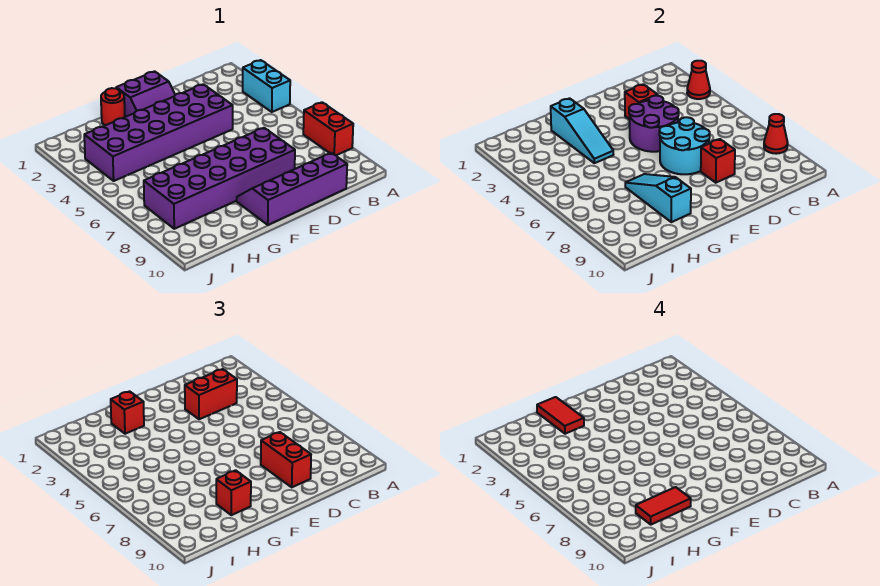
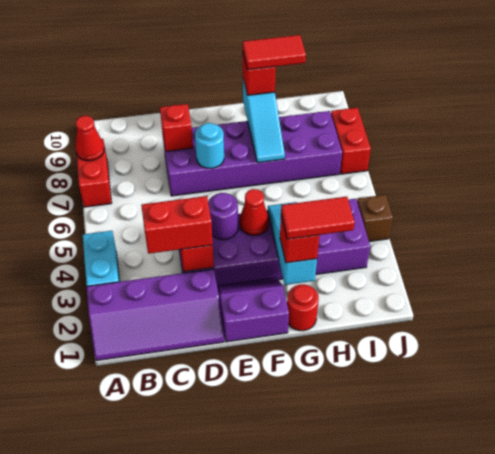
red 1x1 cone [687,61,710,99] -> red 1x1 cone moved to [240,189,269,235]
purple 2x4 slope [237,153,347,225] -> purple 2x4 slope moved to [87,269,224,361]
purple 2x2 round brick [629,95,679,152] -> purple 1x1 round brick [208,193,238,240]
cyan 2x2 round brick [659,117,710,174] -> cyan 1x1 round brick [195,123,224,168]
red 1x2 brick [261,432,311,487] -> red 1x2 brick moved to [331,108,371,174]
red 1x2 tile [537,397,584,434] -> red 1x2 tile turned to [281,197,355,239]
none -> brown 1x1 brick [357,195,393,242]

